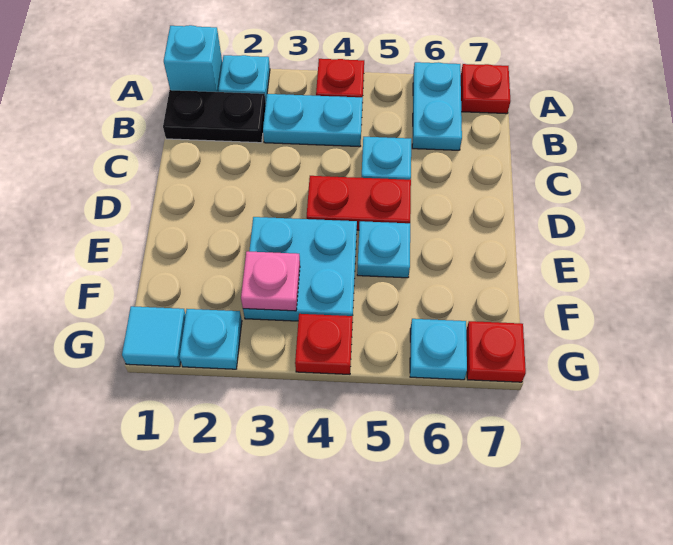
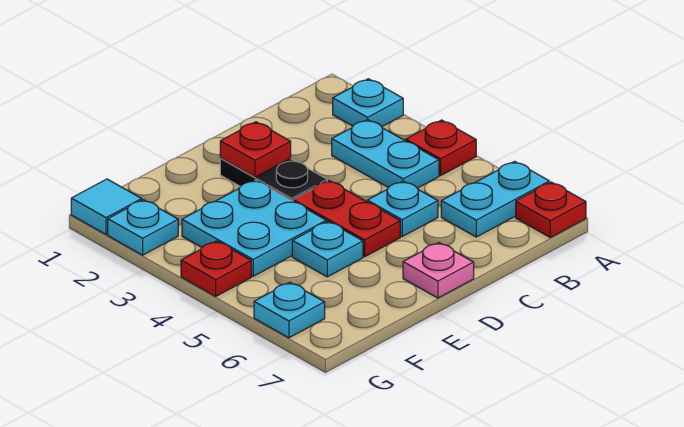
cyan 1x1 brick [164,25,222,92] -> none
black 1x2 plate [163,90,266,143] -> black 1x2 plate moved to [220,158,327,201]
pink 1x1 plate [241,251,300,311] -> pink 1x1 plate moved to [403,243,474,298]
red 1x1 plate [466,321,526,382] -> red 1x1 plate moved to [220,122,291,177]

